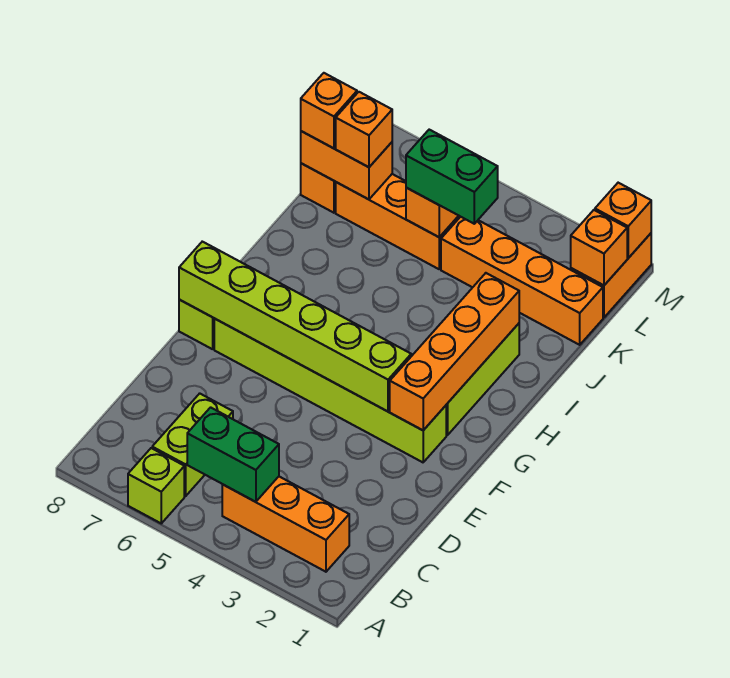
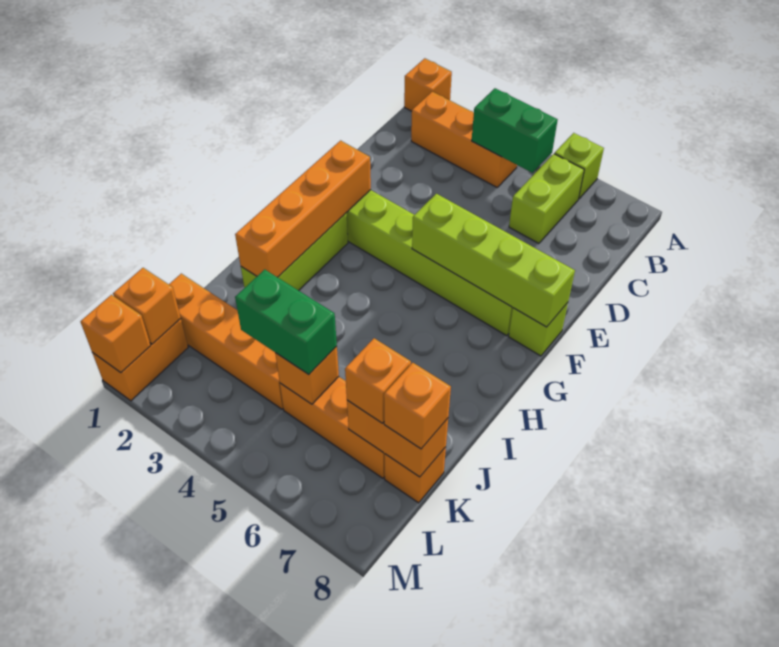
none -> orange 1x1 brick [404,58,452,111]
lime 1x6 brick [179,242,411,411] -> lime 1x4 brick [412,194,575,327]

